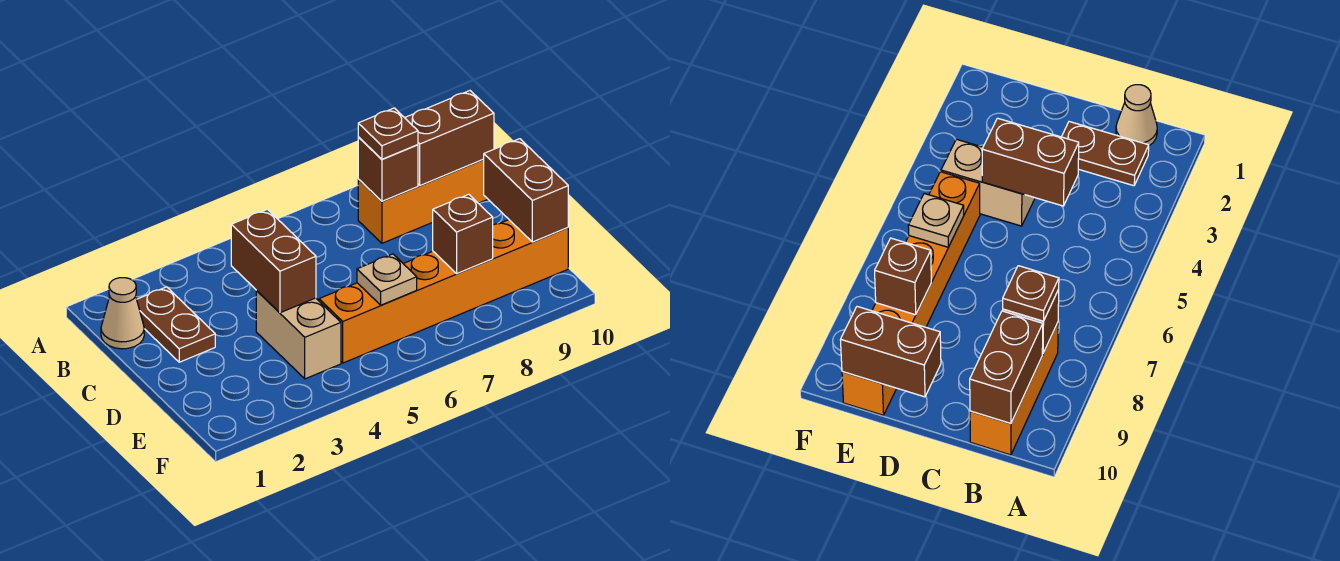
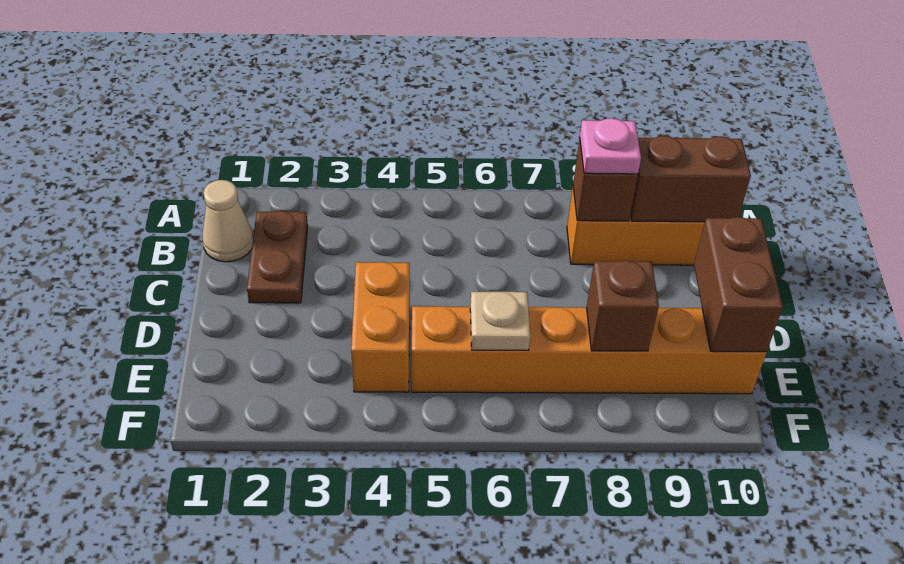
brown 1x1 plate [358,108,418,159] -> pink 1x1 plate [580,118,641,174]
brown 1x2 brick [231,209,316,313] -> none
tan 1x2 brick [256,291,341,379] -> orange 1x2 brick [351,262,410,392]

